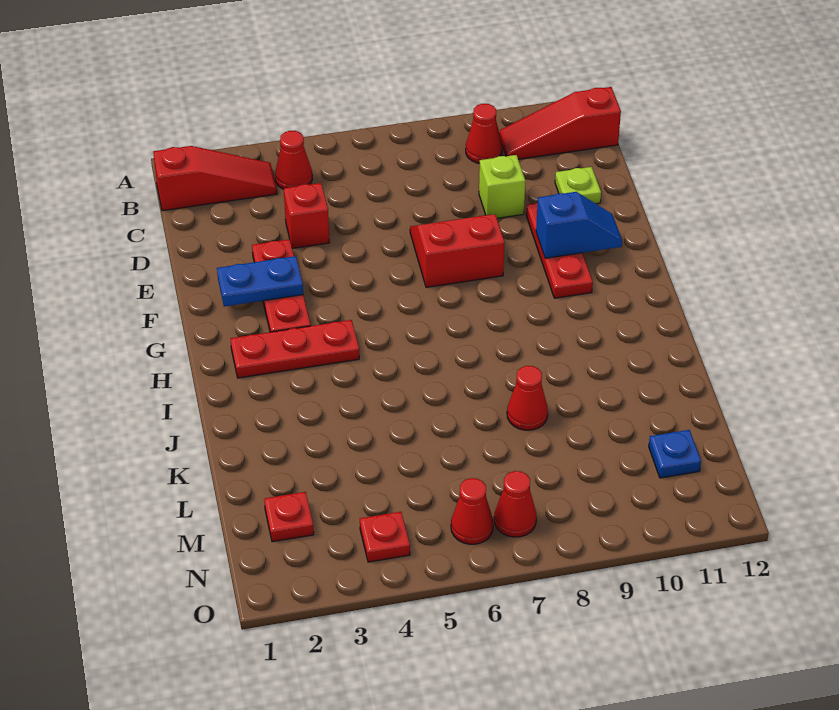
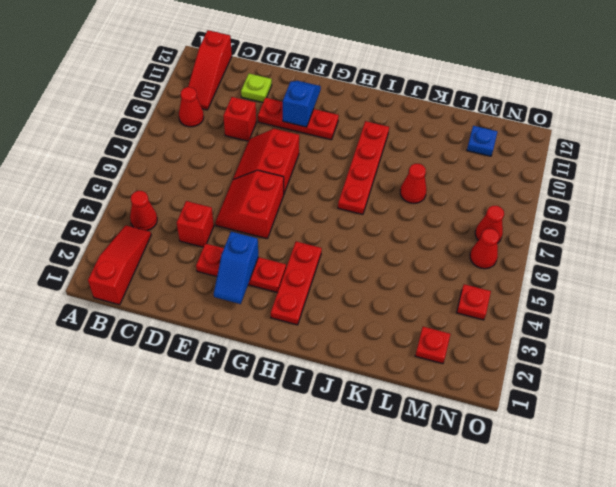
lime 1x1 brick [479,155,525,218] -> red 1x1 brick [223,97,256,141]
none -> red 2x2 slope [215,170,284,239]
blue 1x2 plate [217,256,303,307] -> blue 1x2 slope [214,232,258,304]
none -> red 1x4 plate [338,121,389,214]

